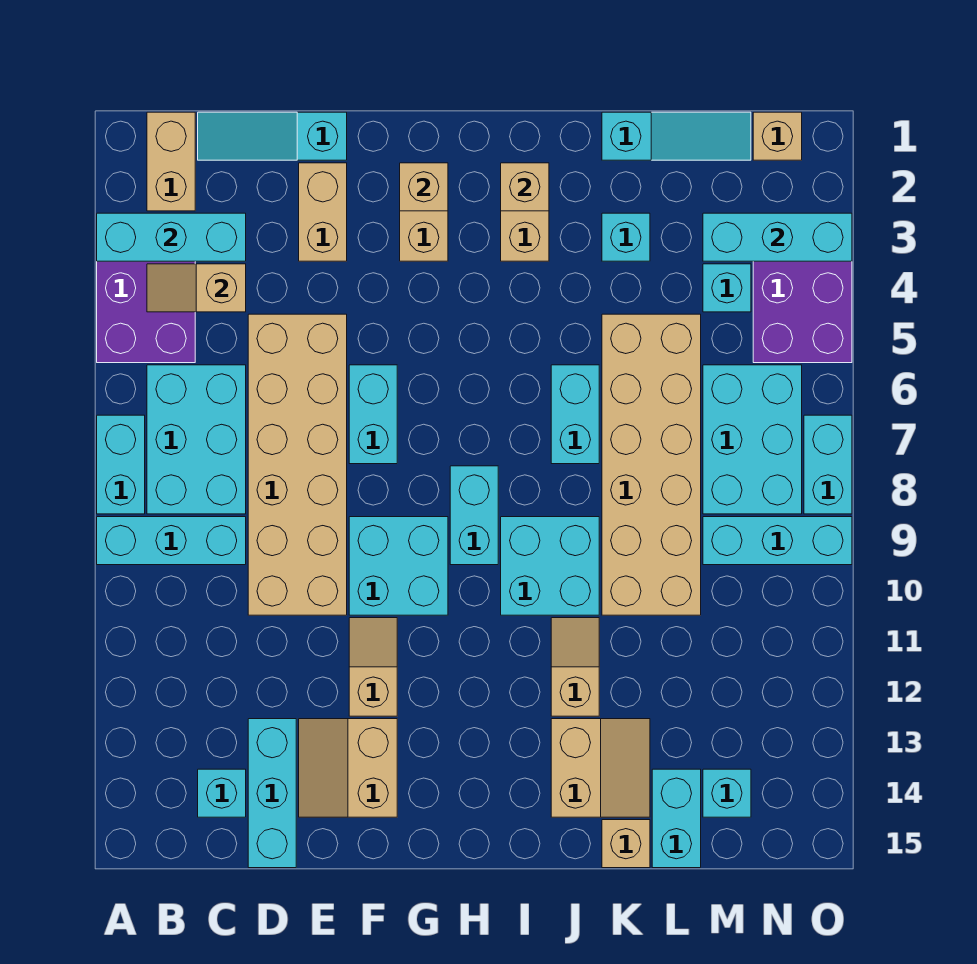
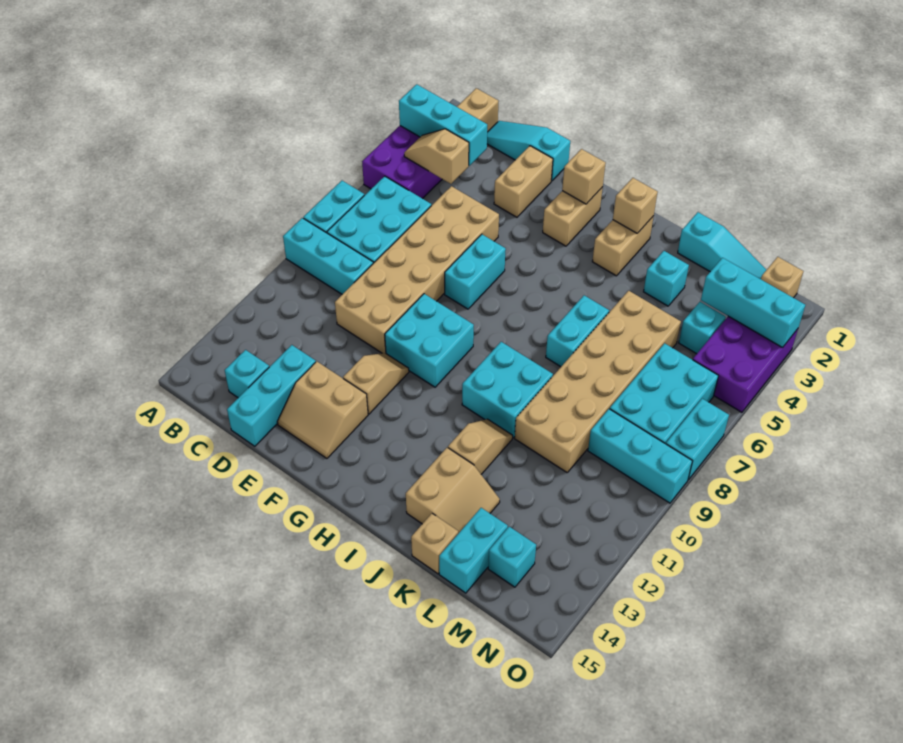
tan 2x2 slope [299,719,397,817] -> tan 2x2 slope turned to [277,361,368,458]
cyan 1x2 brick [450,466,498,565] -> none

